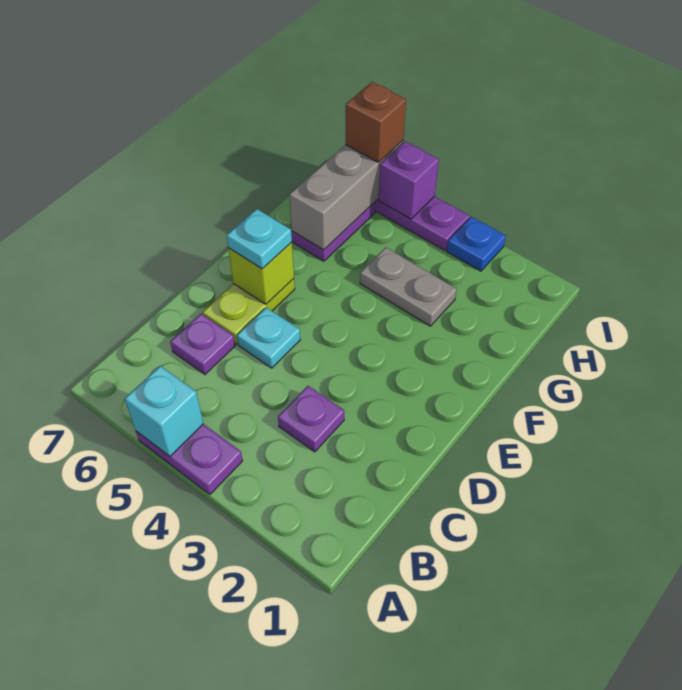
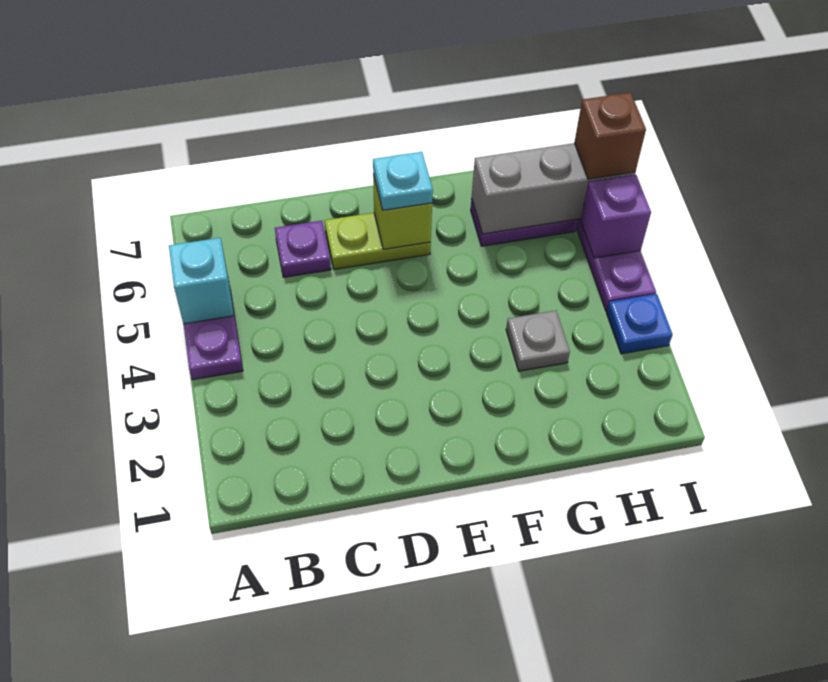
purple 1x1 plate [278,386,344,452] -> none
cyan 1x1 plate [237,308,300,368] -> none
grey 1x2 plate [360,248,457,326] -> grey 1x1 plate [506,311,570,371]

